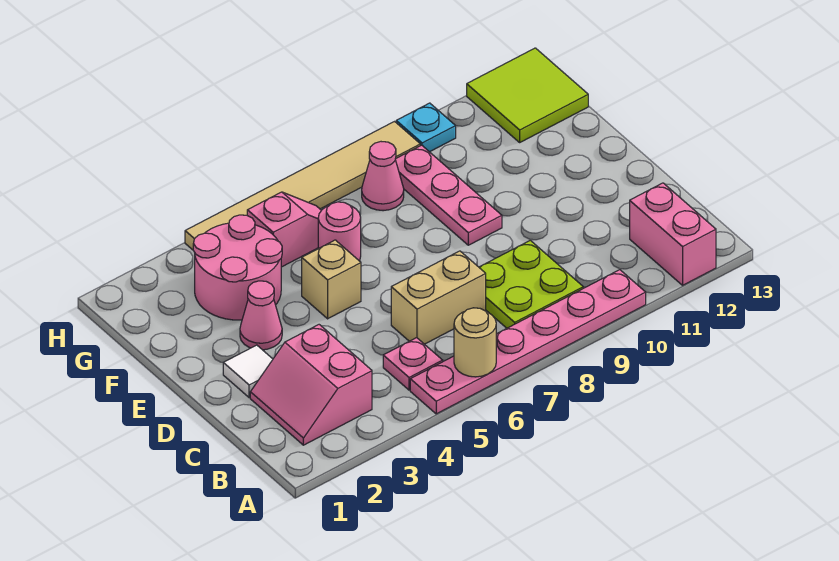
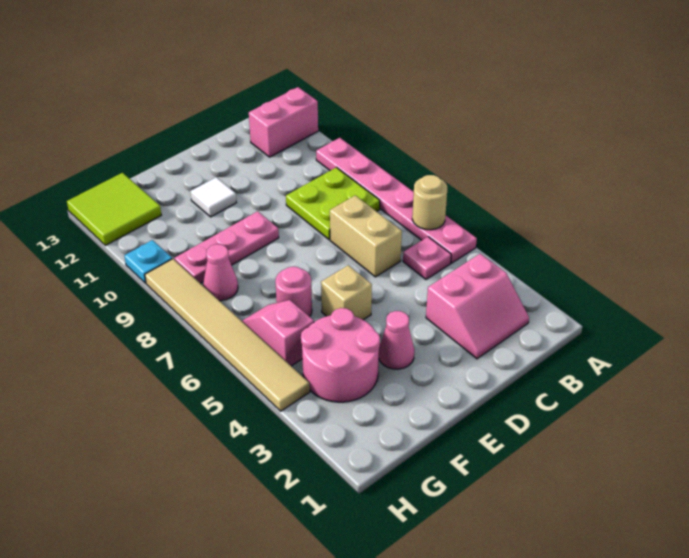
white 1x1 tile [223,345,273,398] -> white 1x1 tile moved to [190,177,236,217]

